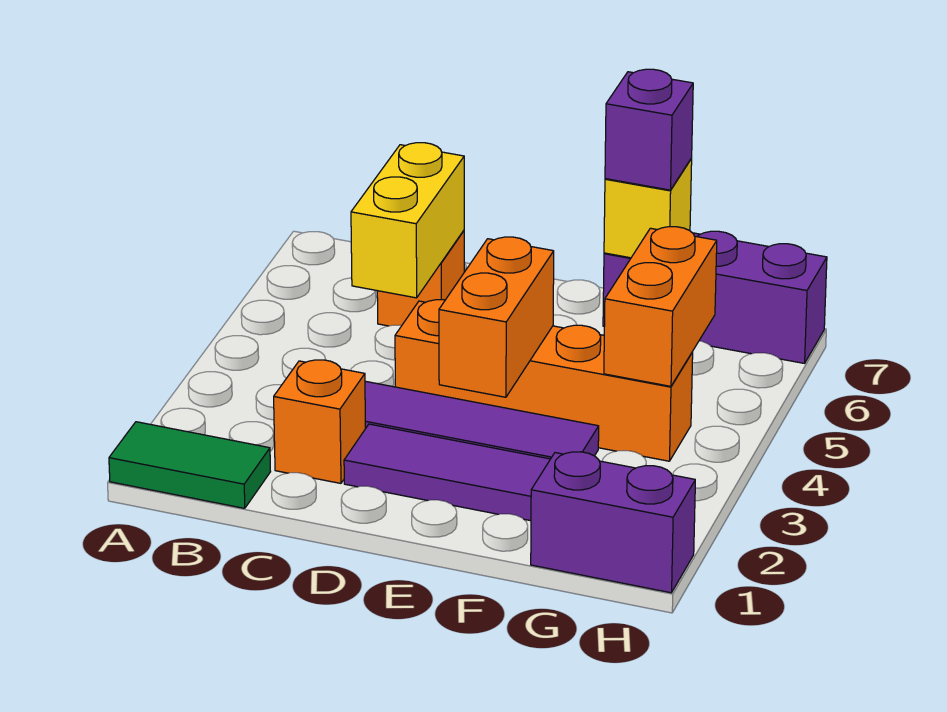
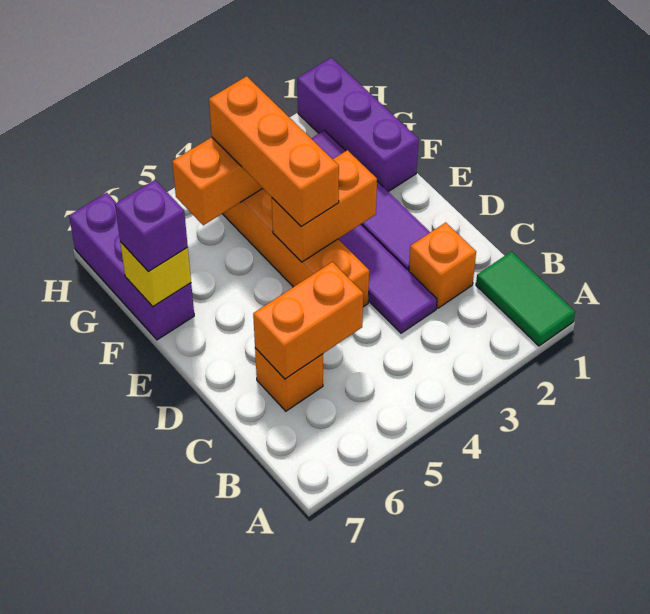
yellow 1x2 brick [351,143,464,298] -> orange 1x2 brick [253,262,363,379]
none -> orange 1x3 brick [209,76,339,226]
purple 1x2 brick [531,452,695,593] -> purple 1x3 brick [297,58,419,192]

